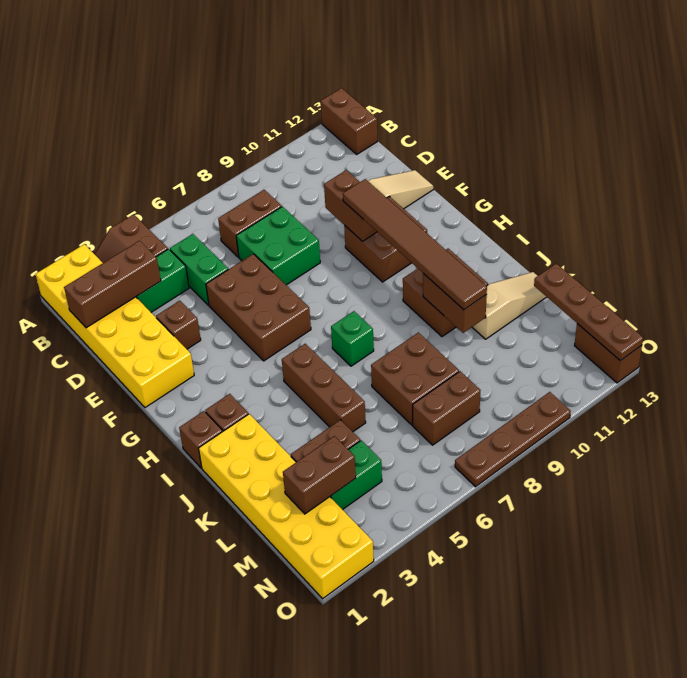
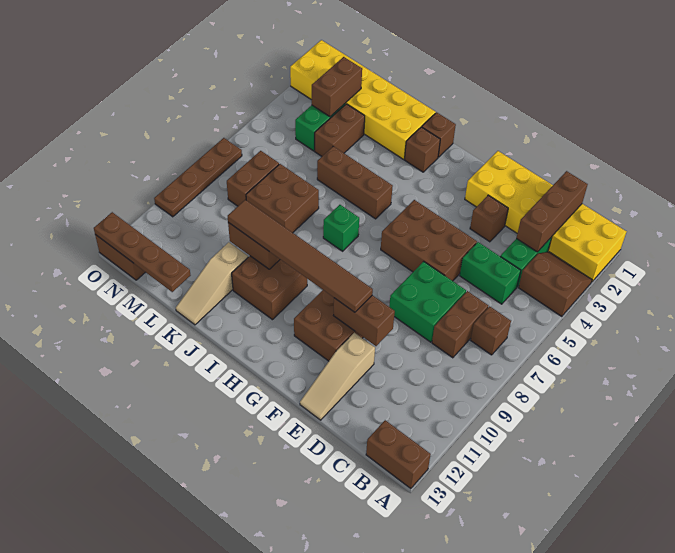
none -> brown 1x1 brick [471,306,511,355]

